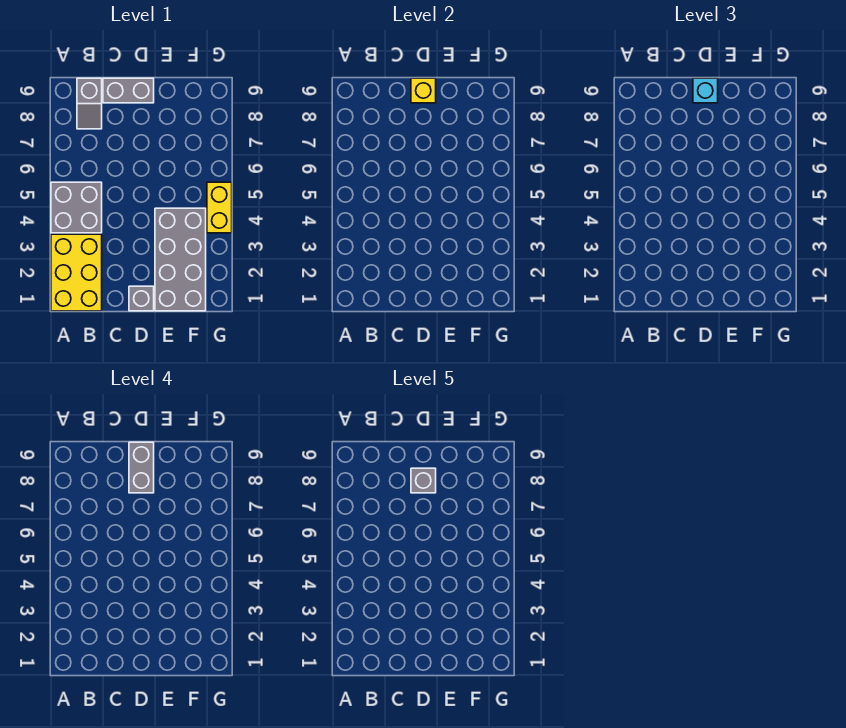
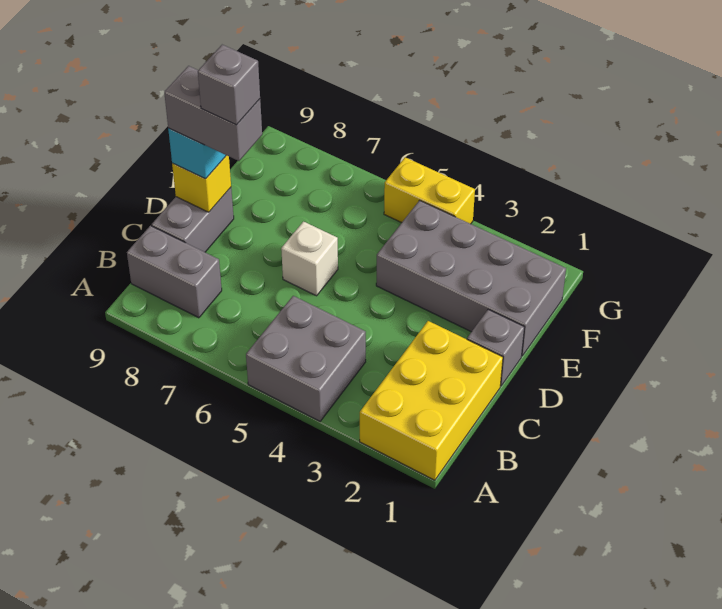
yellow 2x3 brick [51,234,102,311] -> yellow 2x3 brick turned to [360,321,503,480]
grey 1x2 slope [77,78,102,129] -> grey 1x2 brick [127,226,222,318]
none -> white 1x1 brick [281,222,338,296]

